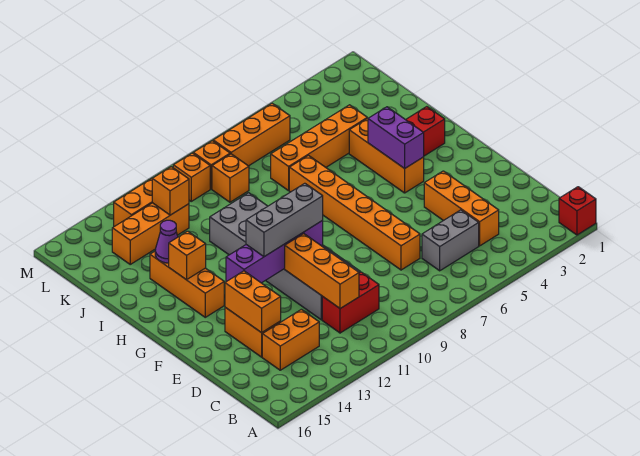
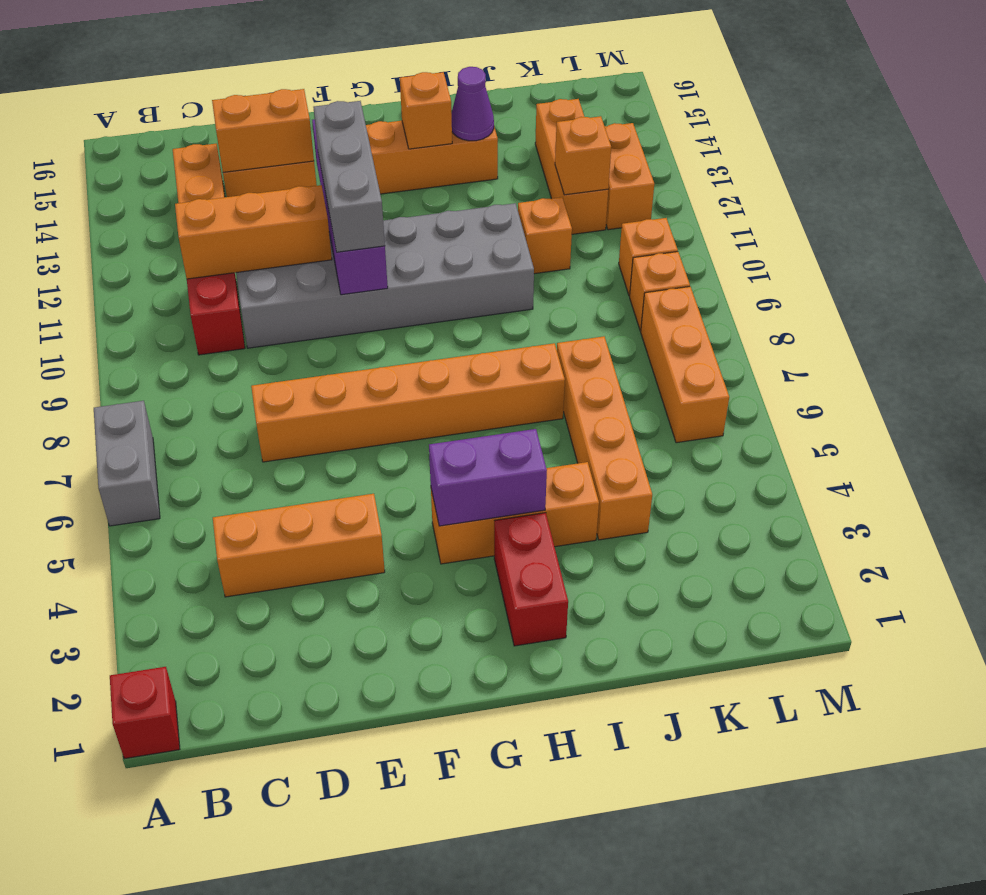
grey 1x2 brick [422,210,479,271] -> grey 1x2 brick moved to [94,401,160,526]
orange 1x1 brick [212,154,249,202] -> orange 1x1 brick moved to [518,197,572,274]

